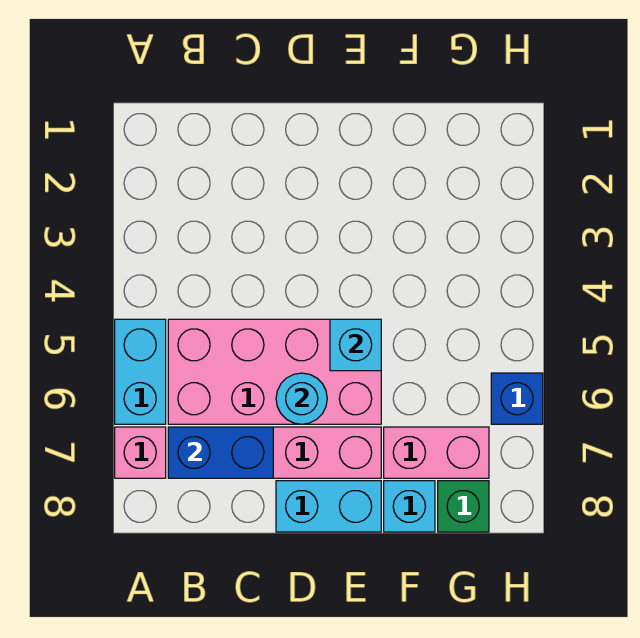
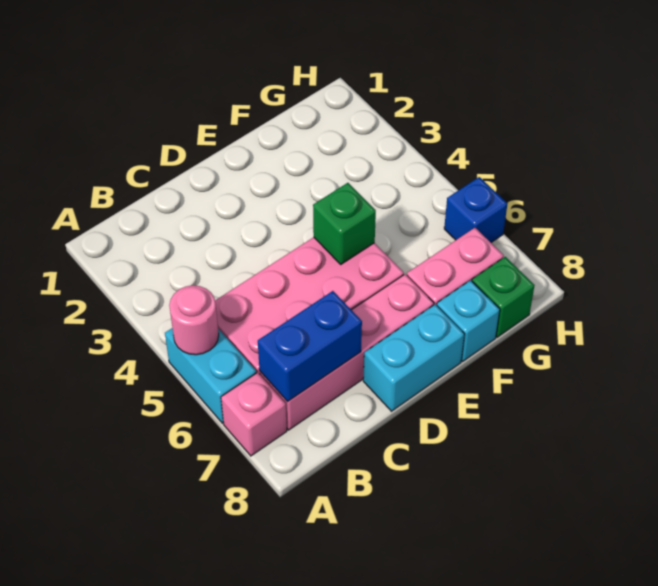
none -> pink 1x1 round brick [169,285,219,355]
cyan 1x1 round brick [276,373,327,424] -> none
cyan 1x1 brick [330,319,381,371] -> green 1x1 brick [313,183,376,264]

